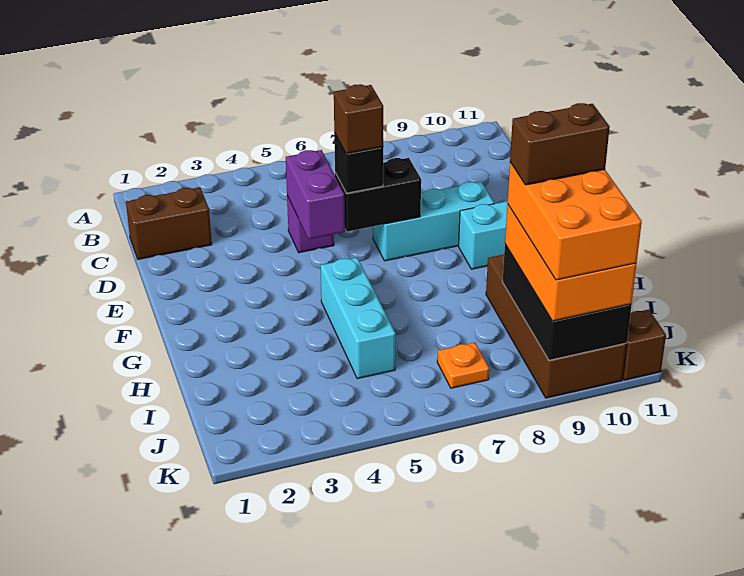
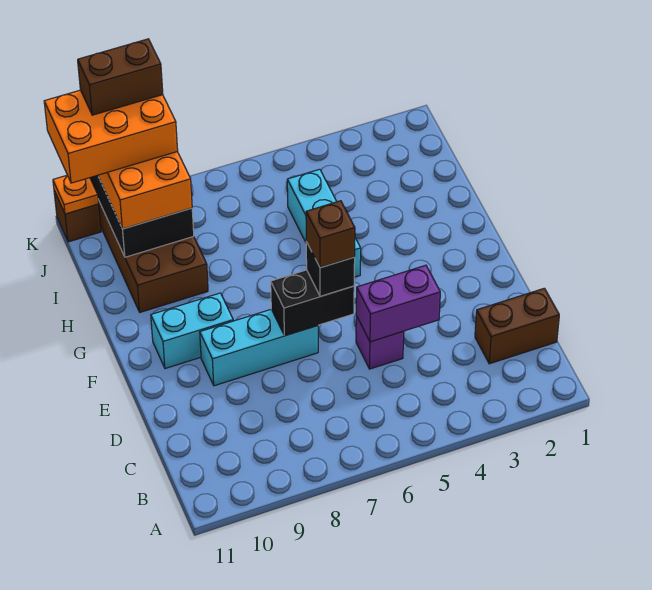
purple 1x2 brick [286,150,345,239] -> purple 1x2 brick turned to [356,265,440,342]
orange 2x3 brick [507,162,642,280] -> orange 2x3 brick turned to [44,90,178,183]
brown 1x2 brick [510,103,610,185] -> brown 1x2 brick moved to [78,39,163,115]
orange 1x1 plate [437,342,489,388] -> orange 1x1 plate moved to [53,175,99,214]

